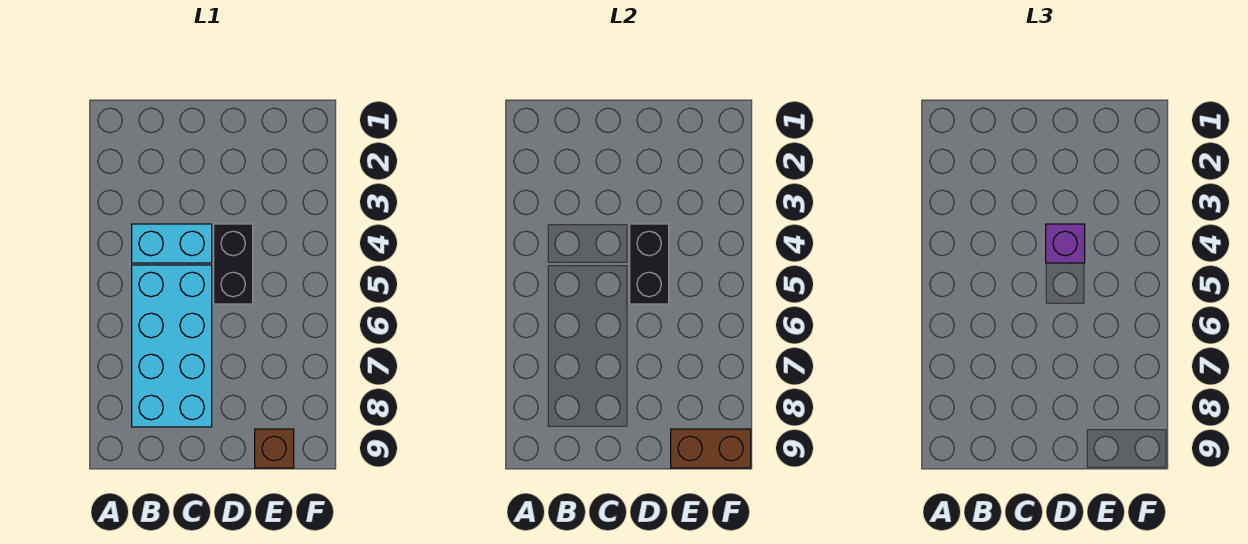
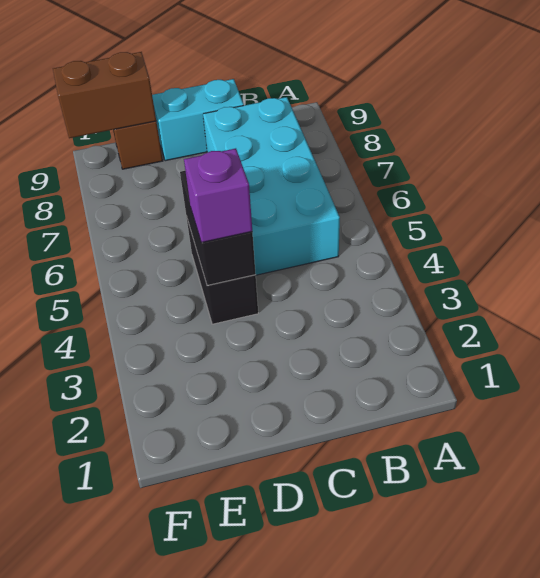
cyan 1x2 brick [132,224,212,263] -> cyan 1x2 brick moved to [152,79,244,161]

